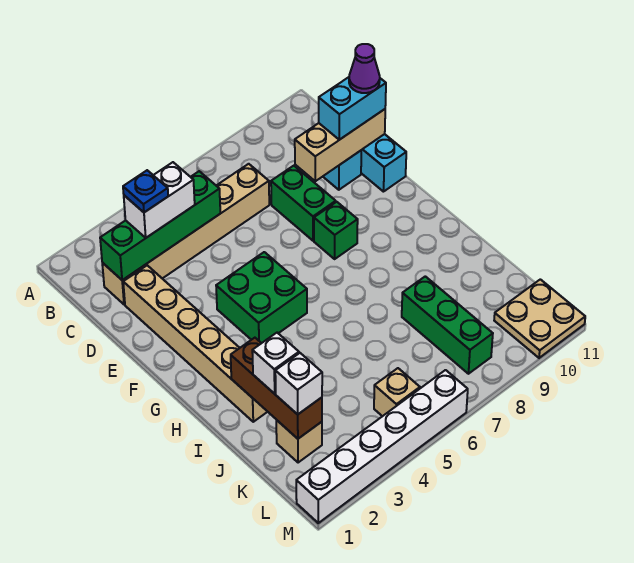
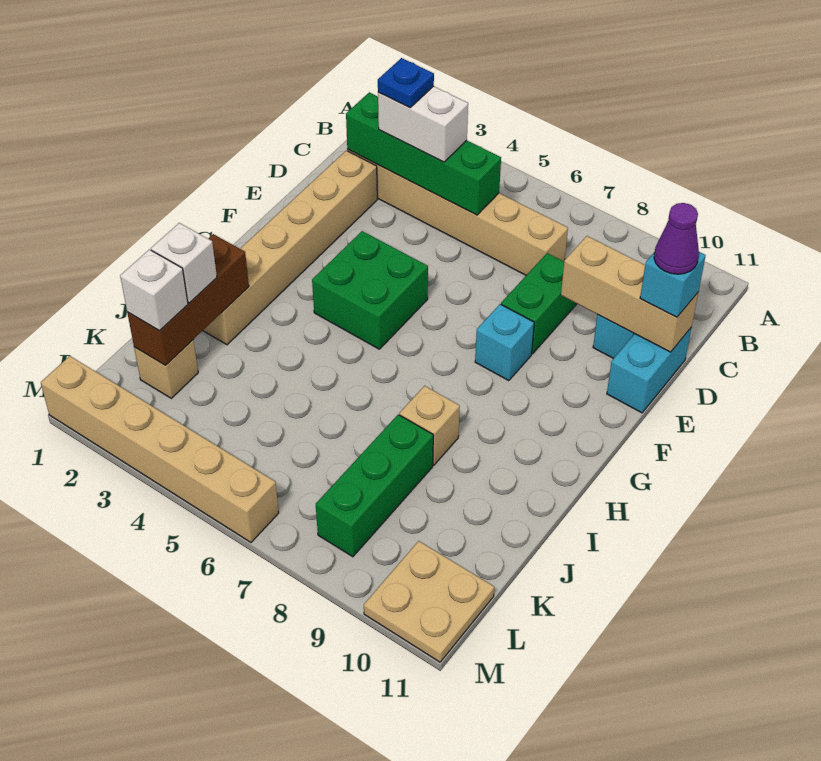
cyan 1x2 brick [319,77,386,140] -> cyan 1x1 brick [640,252,706,317]
green 1x1 brick [314,202,358,259] -> cyan 1x1 brick [475,304,534,381]
tan 1x1 brick [374,368,420,416] -> tan 1x1 brick moved to [399,386,460,465]
white 1x6 brick [296,370,468,523] -> tan 1x6 brick [41,356,279,542]

